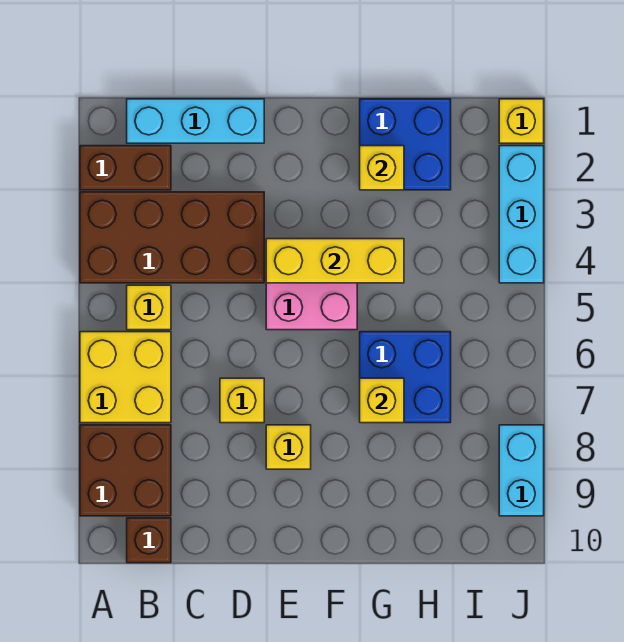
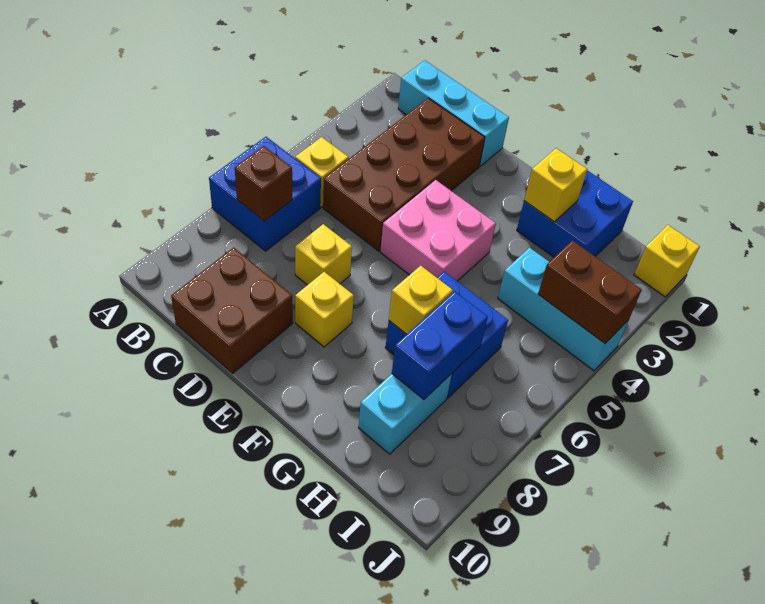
brown 1x2 brick [80,146,171,190] -> brown 1x2 brick moved to [538,241,642,343]
brown 2x4 brick [80,192,264,283] -> brown 2x4 brick turned to [323,98,485,251]
yellow 2x2 brick [80,332,171,423] -> blue 2x2 brick [209,137,321,251]
brown 2x2 brick [80,425,171,516] -> brown 2x2 brick moved to [171,247,293,373]
brown 1x1 brick [127,518,171,563] -> brown 1x1 brick moved to [235,146,292,221]
yellow 1x3 brick [266,239,404,283] -> none
none -> blue 1x2 brick [392,291,488,399]
cyan 1x3 brick [499,146,544,283] -> cyan 1x3 brick turned to [498,248,629,371]
cyan 1x2 brick [499,425,544,516] -> cyan 1x2 brick moved to [358,374,452,454]

